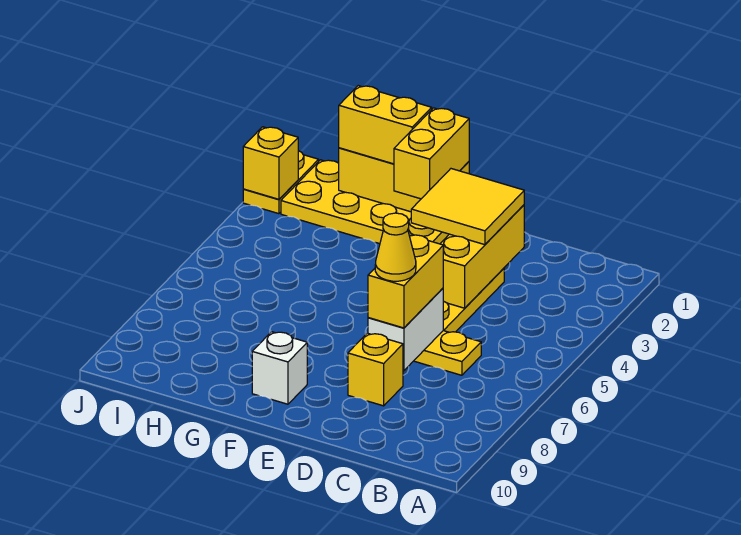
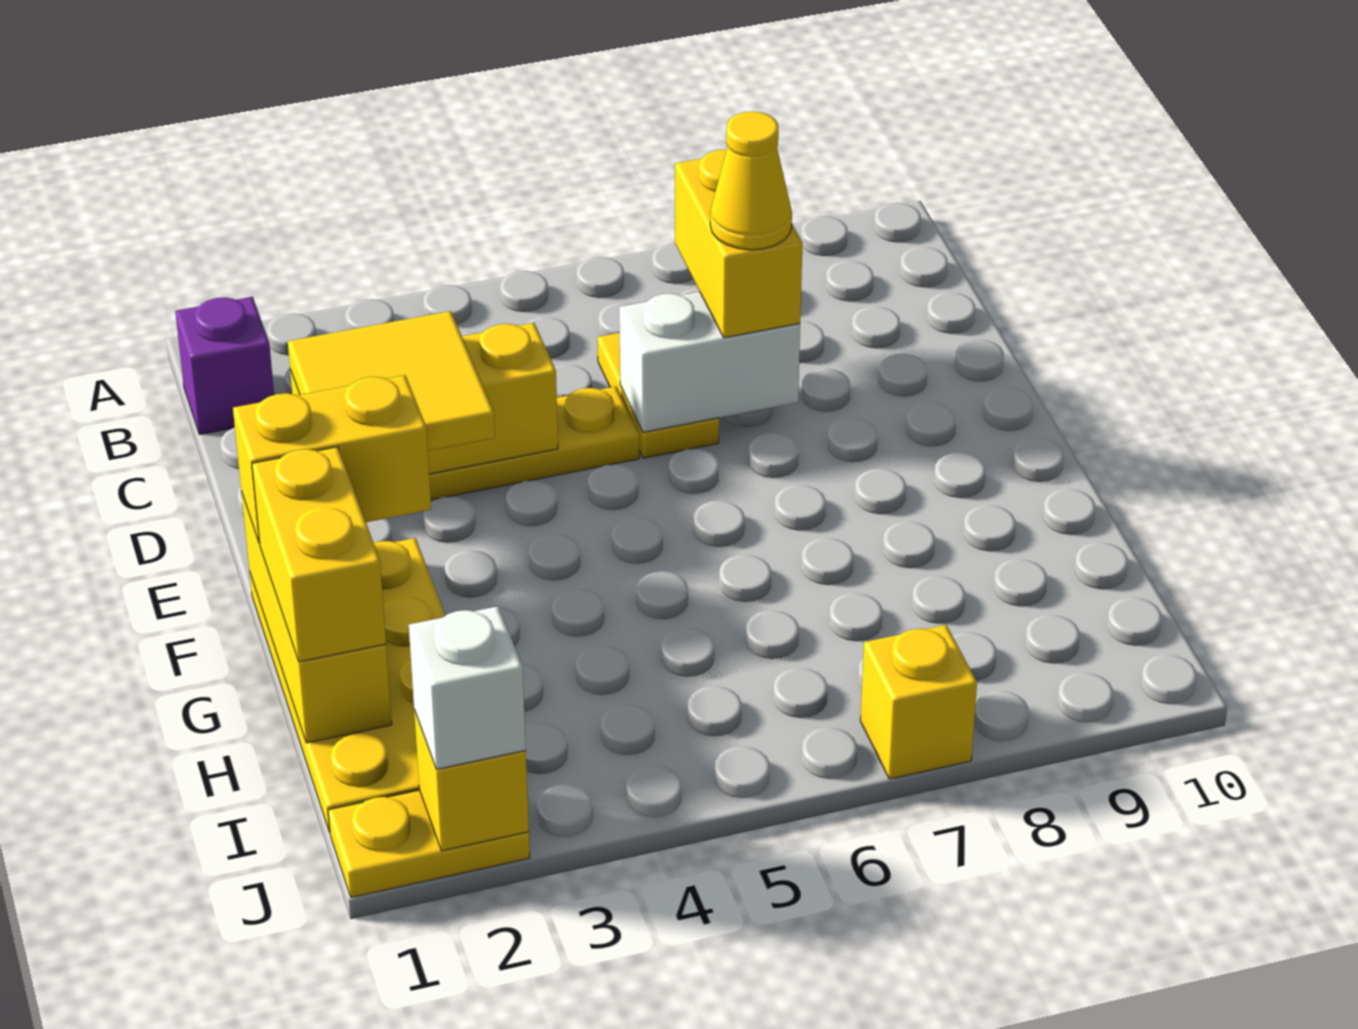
none -> purple 1x1 brick [175,297,274,435]
yellow 1x2 brick [368,235,443,328] -> yellow 1x2 brick turned to [675,149,803,338]
yellow 1x1 brick [348,333,403,406] -> yellow 1x1 brick moved to [860,625,977,779]
white 1x1 brick [252,332,307,404] -> white 1x1 brick moved to [409,606,526,769]

